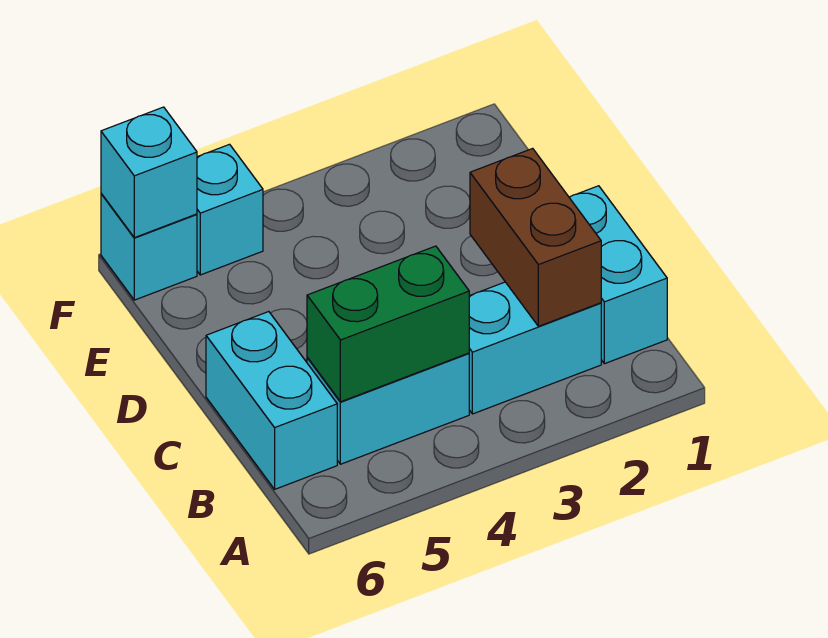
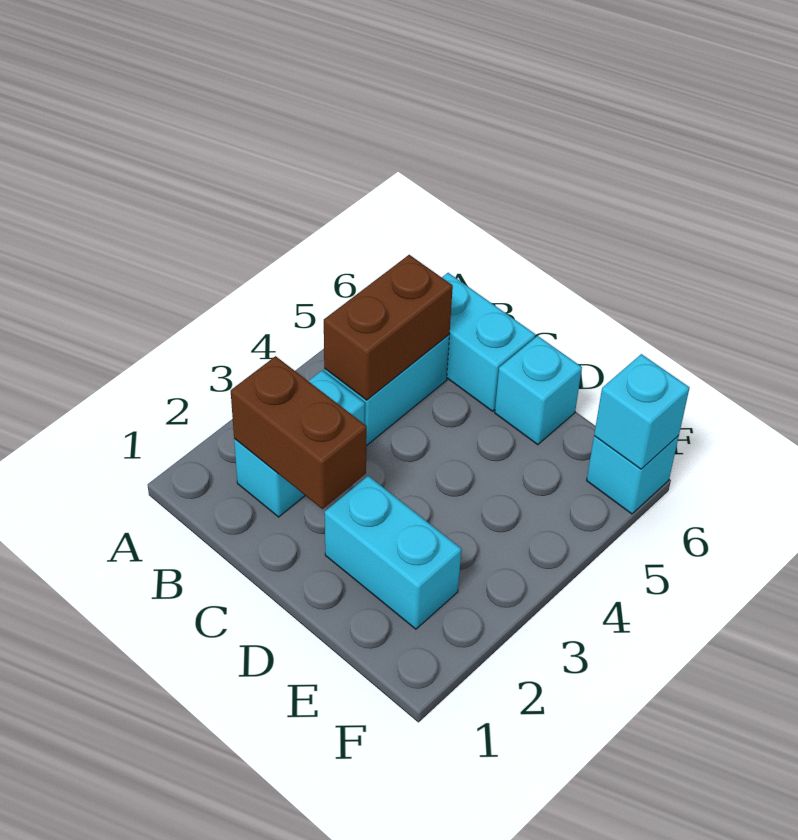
cyan 1x2 brick [569,186,667,364] -> cyan 1x2 brick moved to [325,476,461,629]
green 1x2 brick [307,246,469,402] -> brown 1x2 brick [324,255,453,400]
cyan 1x1 brick [197,144,263,275] -> cyan 1x1 brick moved to [495,336,582,445]

